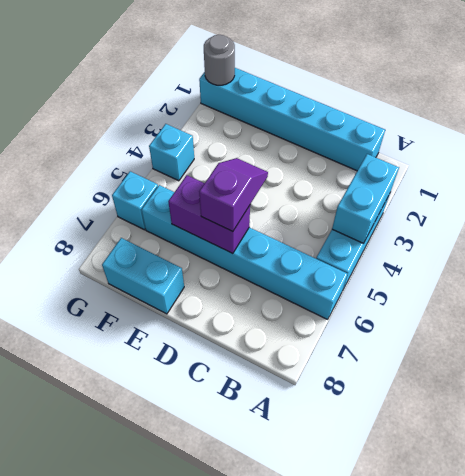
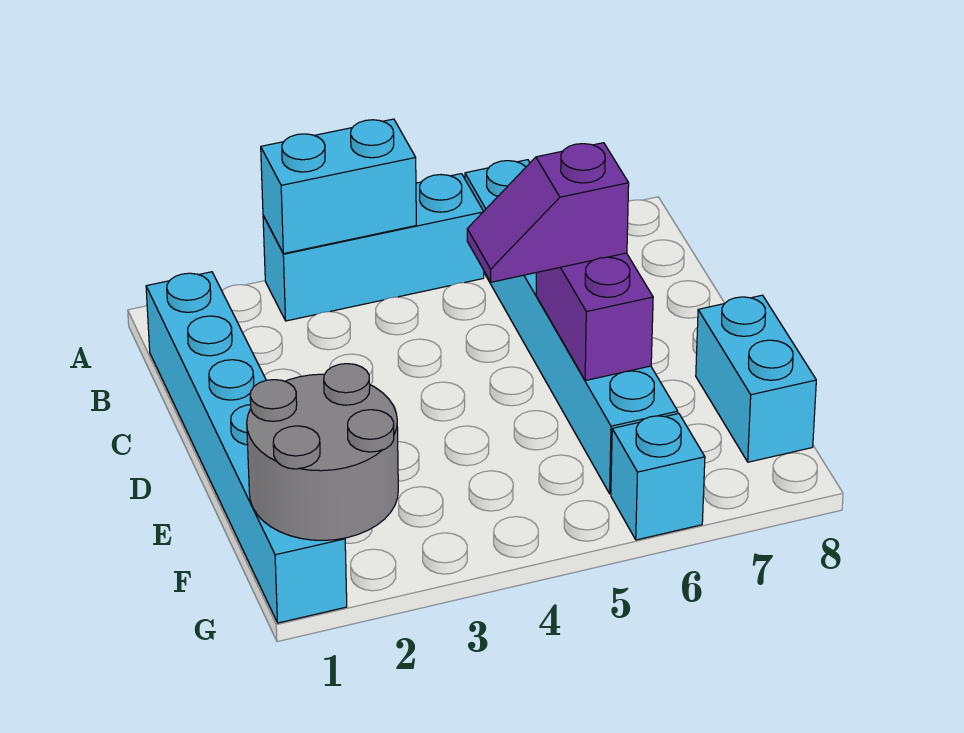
grey 1x1 round brick [204,35,235,85] -> grey 2x2 round brick [247,364,398,540]
cyan 1x1 brick [149,124,194,181] -> none

